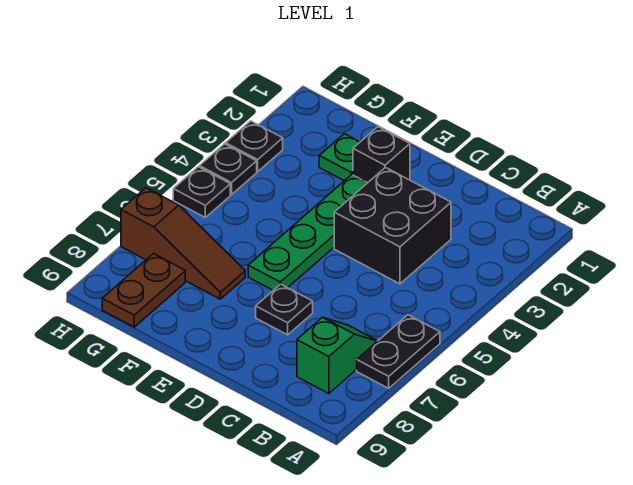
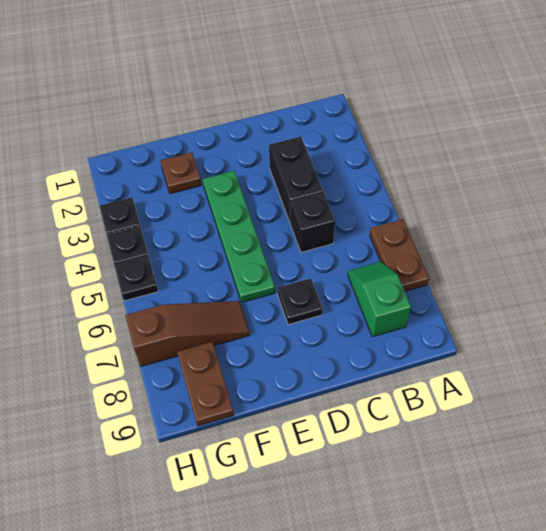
black 1x2 plate [357,315,440,388] -> brown 1x2 plate [370,219,429,291]
black 2x2 brick [334,168,451,284] -> black 1x2 brick [269,136,323,222]
black 1x1 brick [353,127,410,183] -> black 1x1 brick moved to [290,193,335,252]
green 1x1 plate [319,134,360,181] -> brown 1x1 plate [160,152,201,194]

